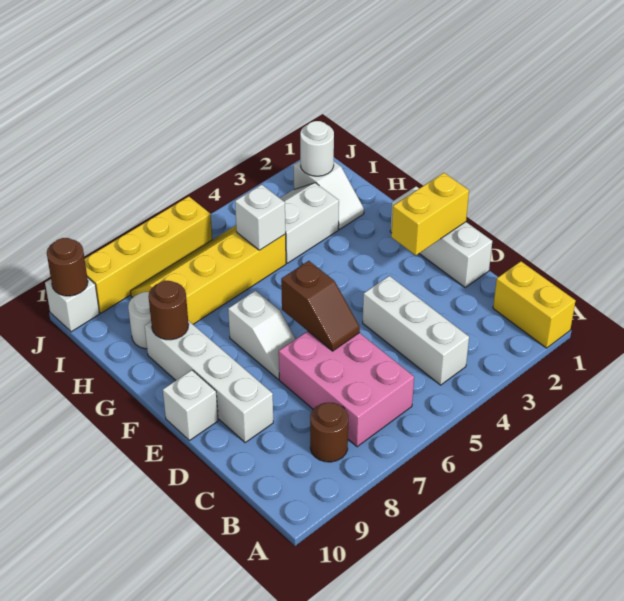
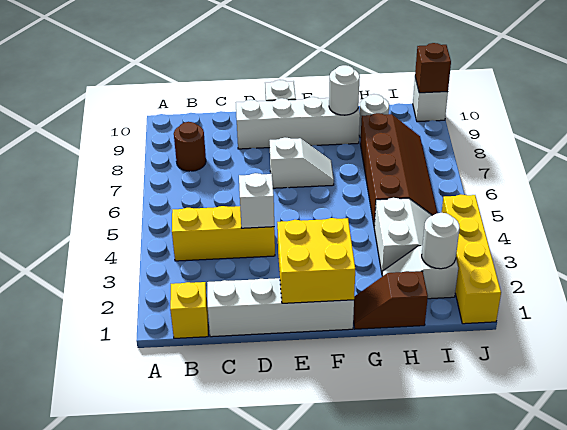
yellow 1x2 brick [493,261,576,348] -> yellow 1x1 brick [170,282,208,338]
white 1x3 brick [363,276,469,385] -> yellow 1x3 brick [172,206,275,261]
pink 2x3 brick [279,331,414,447] -> none
white 1x3 brick [390,186,492,287] -> white 1x4 brick [207,278,354,337]
brown 1x2 slope [281,261,360,351] -> brown 1x2 slope moved to [353,271,428,329]
yellow 1x2 brick [391,173,469,255] -> yellow 2x2 brick [277,218,355,303]
white 1x2 slope [228,291,296,379] -> white 1x2 slope turned to [270,138,334,188]
brown 1x1 round brick [148,281,189,340] -> white 1x1 round brick [329,65,360,115]
yellow 2x4 slope [131,226,286,324] -> brown 2x4 slope [360,113,437,225]
white 1x1 brick [235,185,286,250] -> white 1x1 brick moved to [239,173,274,228]
yellow 1x4 brick [85,196,212,313] -> yellow 1x4 brick moved to [442,195,501,324]
brown 1x1 round brick [47,238,88,296] -> brown 1x1 brick [415,43,451,93]

